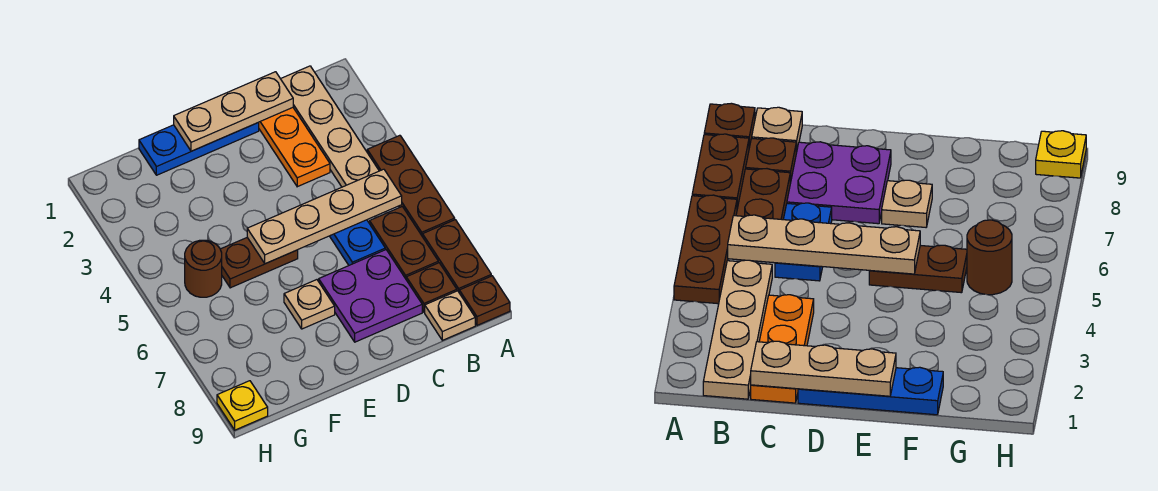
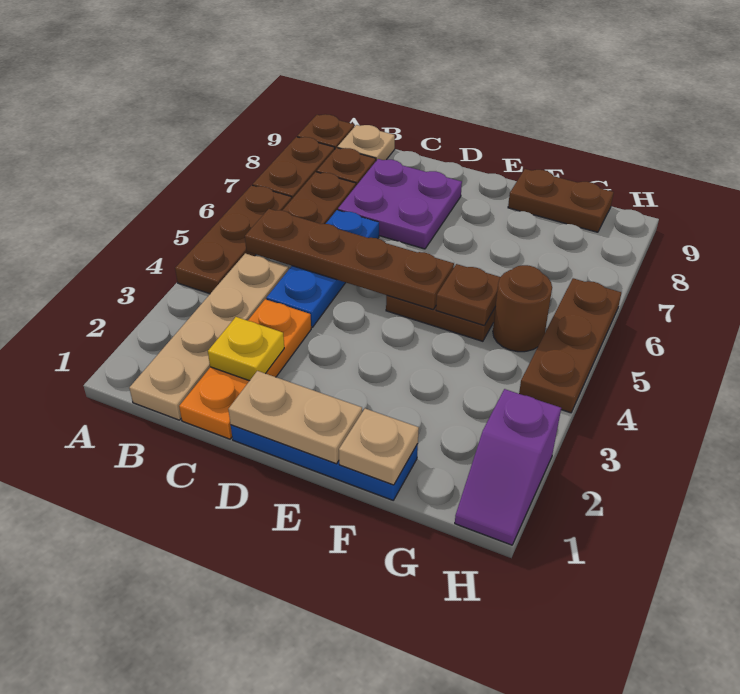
tan 1x4 plate [247,169,402,264] -> brown 1x4 plate [245,209,454,309]
tan 1x3 plate [174,72,293,151] -> tan 1x2 plate [228,371,362,464]
blue 1x2 plate [330,220,385,265] -> blue 1x3 plate [266,210,379,328]
tan 1x1 plate [284,280,335,329] -> tan 1x1 plate moved to [339,409,419,485]
none -> brown 1x1 plate [436,264,500,326]
none -> brown 1x2 plate [508,169,614,232]
none -> purple 1x2 slope [455,389,561,545]
none -> brown 1x3 plate [519,278,621,413]
yellow 1x1 plate [217,381,268,430] -> yellow 1x1 plate moved to [208,317,284,381]

